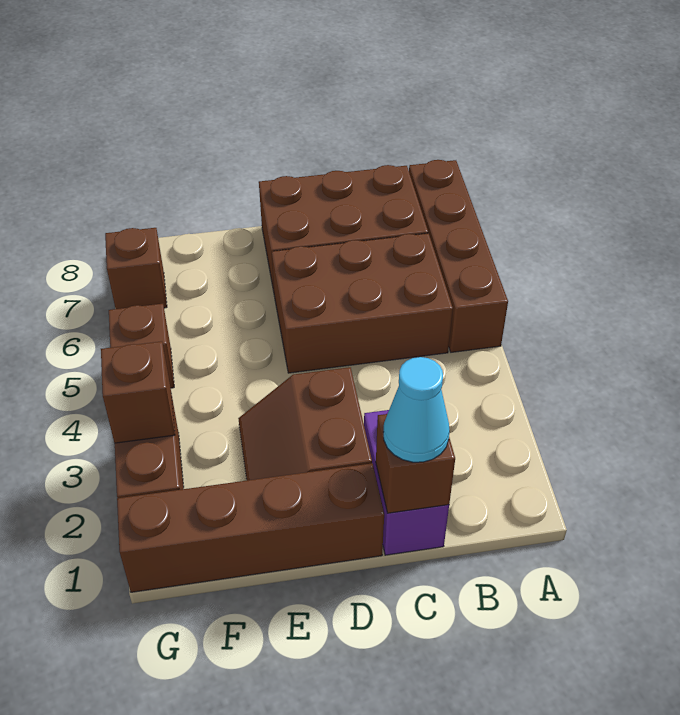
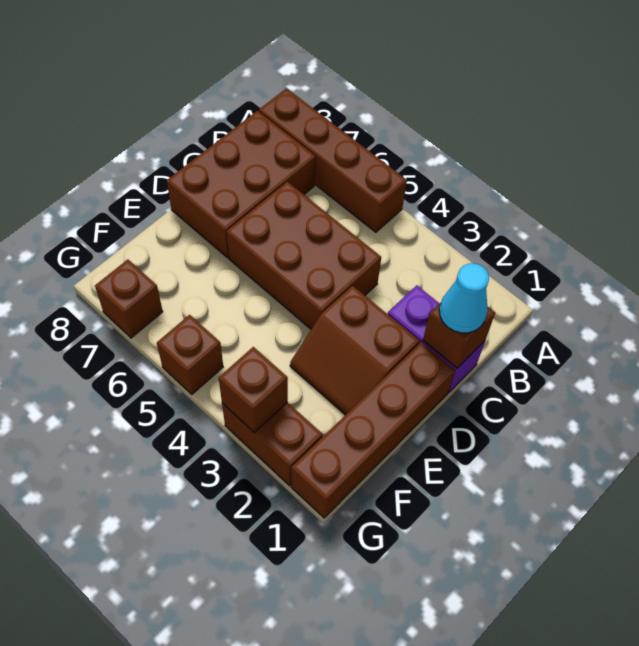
brown 2x3 brick [272,233,453,373] -> brown 2x3 brick turned to [226,182,381,329]

